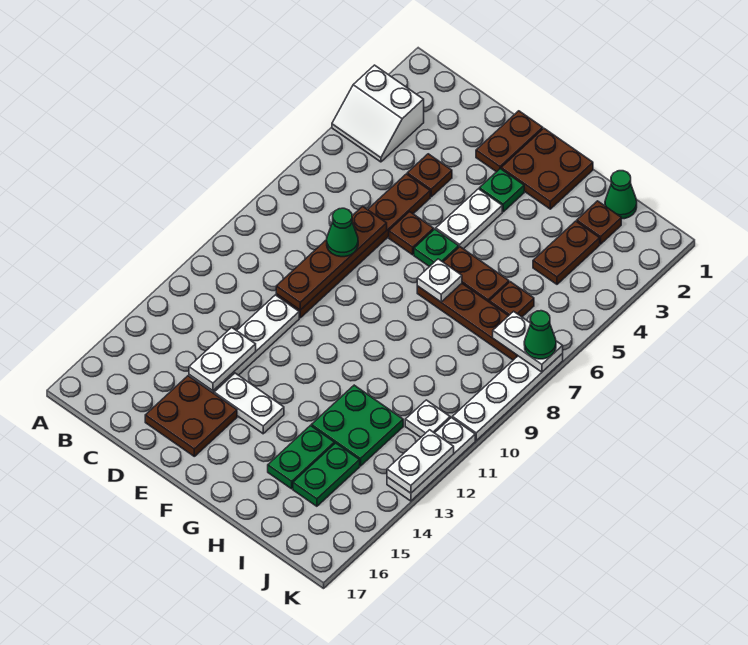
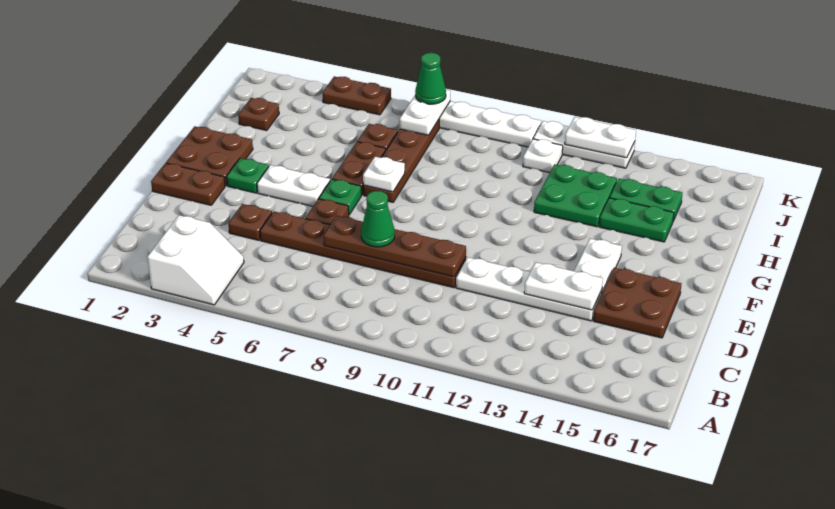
green 1x1 cone [605,171,637,219] -> none
brown 1x2 plate [533,221,600,284] -> brown 1x2 plate moved to [322,76,391,115]

